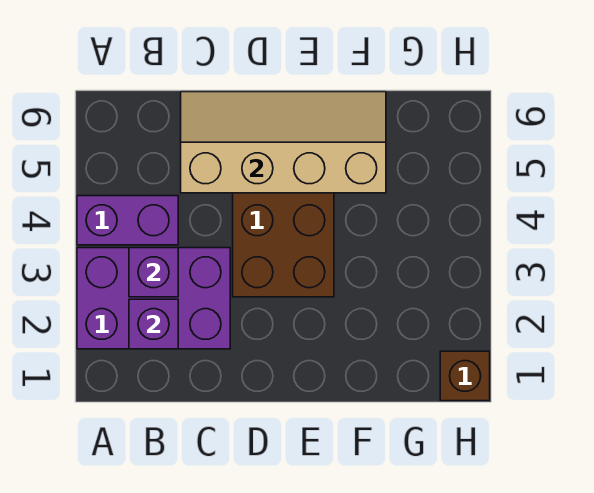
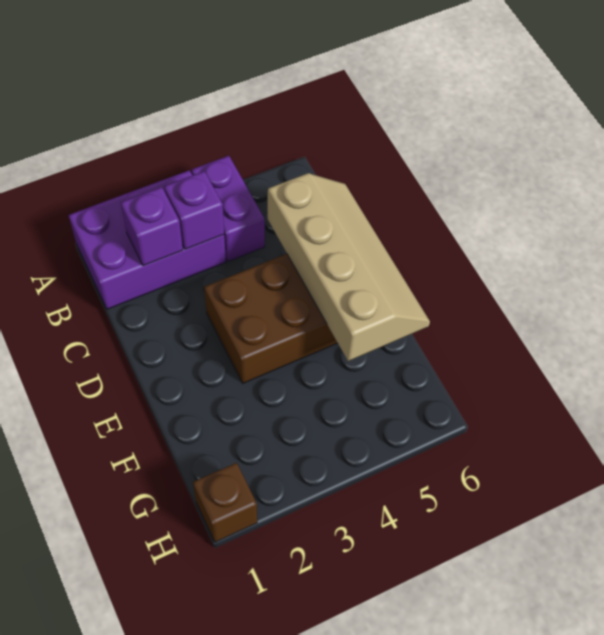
purple 2x3 brick [77,248,230,349] -> purple 2x3 brick turned to [69,170,226,309]

